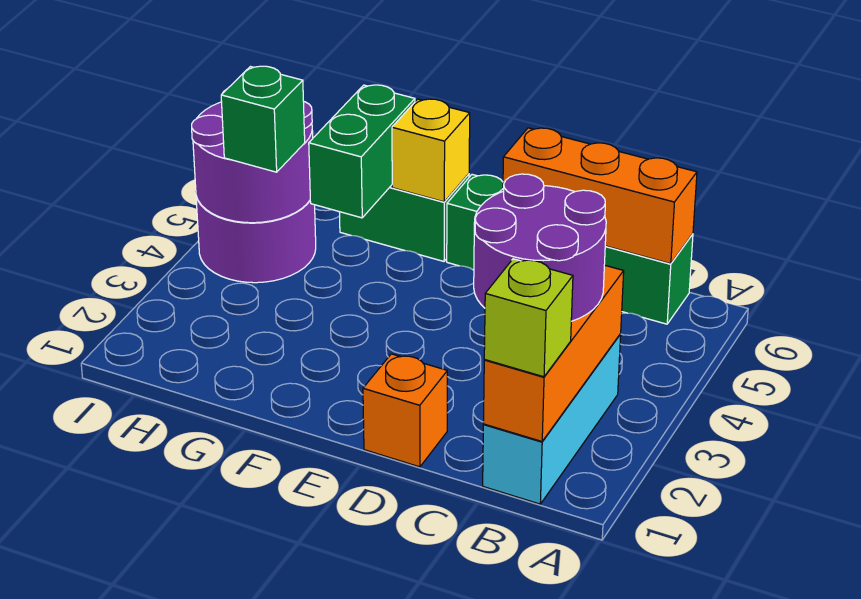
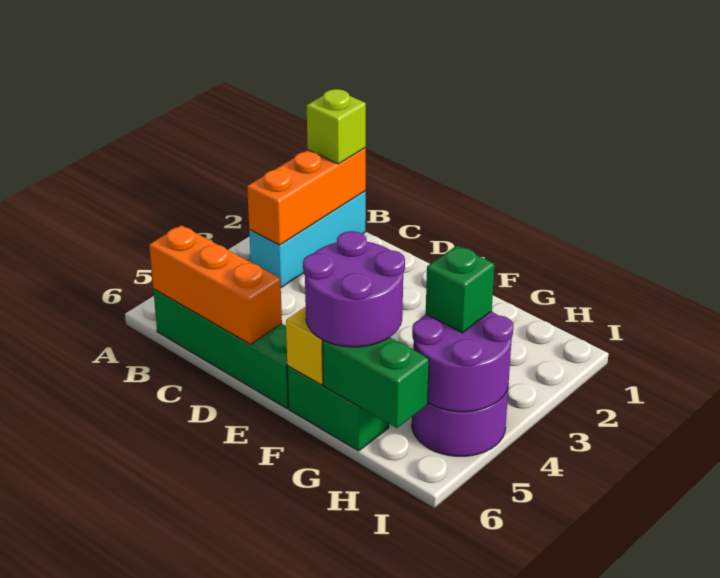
purple 2x2 round brick [474,174,606,321] -> purple 2x2 round brick moved to [303,231,405,347]
orange 1x1 brick [363,354,447,467] -> none
green 1x2 brick [309,85,415,218] -> green 1x2 brick turned to [323,337,429,428]

